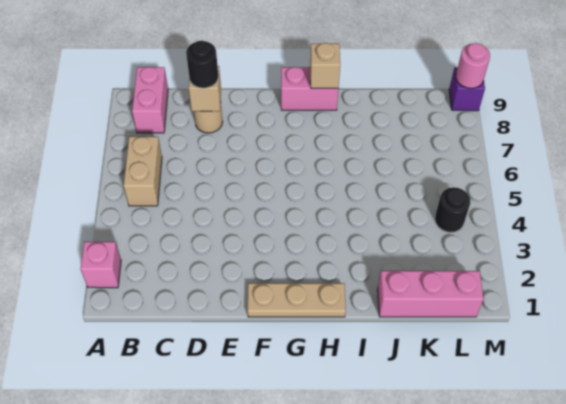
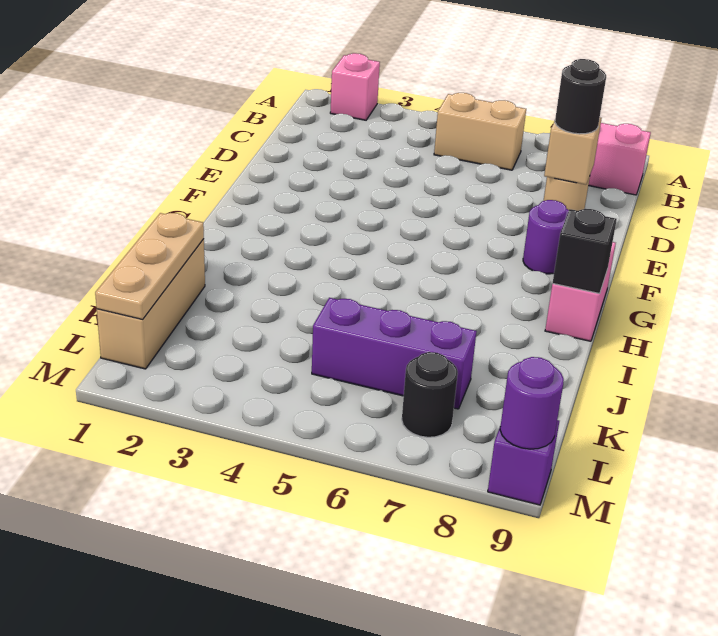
tan 1x3 plate [248,283,346,317] -> tan 1x3 plate moved to [95,213,204,319]
none -> purple 1x1 round brick [523,200,569,274]
tan 1x1 brick [310,43,340,88] -> black 1x1 brick [553,209,617,294]
pink 1x3 brick [378,271,483,317] -> tan 1x3 brick [97,239,205,369]
none -> purple 1x3 brick [312,298,477,409]
black 1x1 round brick [435,187,470,232] -> black 1x1 round brick moved to [402,352,458,437]
pink 1x1 round brick [456,43,490,88] -> purple 1x1 round brick [500,357,564,449]

